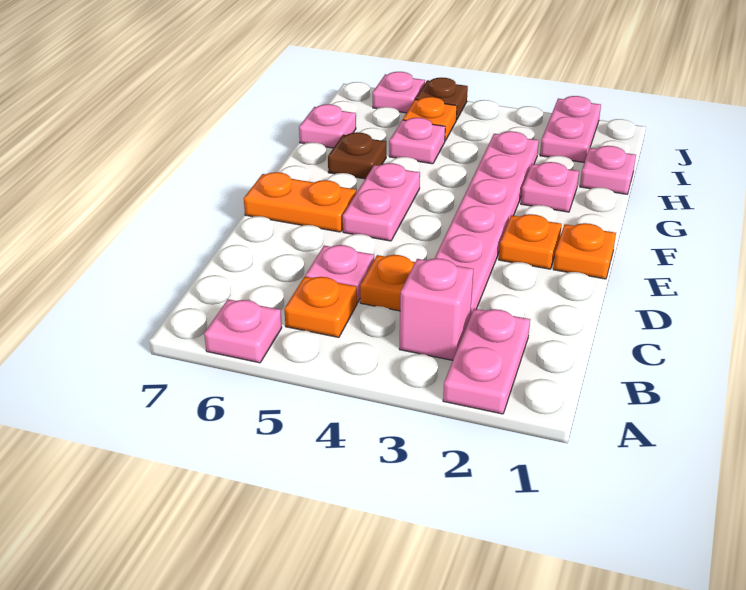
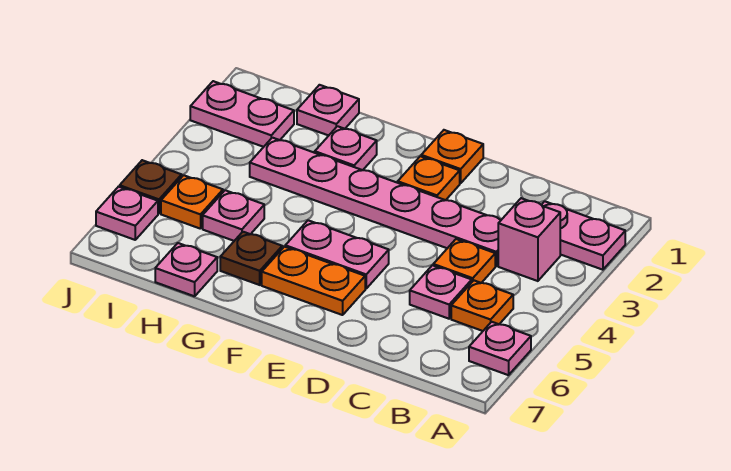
orange 1x2 plate [244,172,356,232] -> orange 1x2 plate turned to [262,247,365,315]

